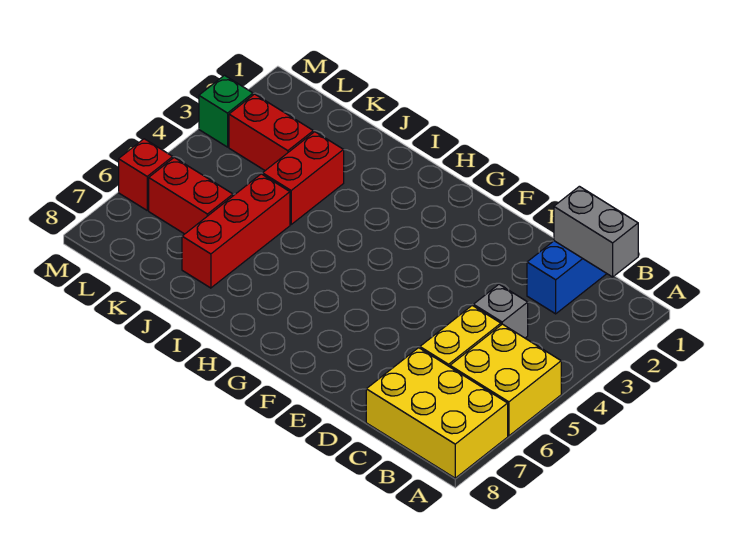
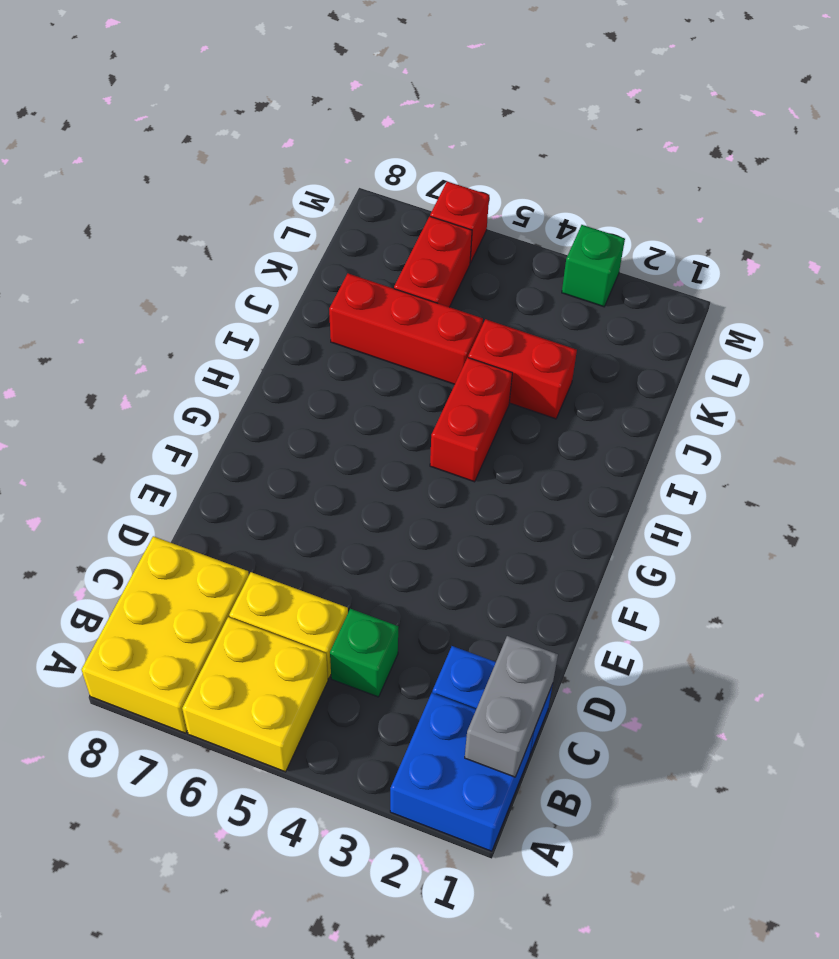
none -> blue 2x2 brick [390,693,534,851]
grey 1x1 brick [473,284,528,338] -> green 1x1 brick [330,609,398,697]
red 1x2 brick [229,94,313,170] -> red 1x2 brick moved to [430,358,512,482]

